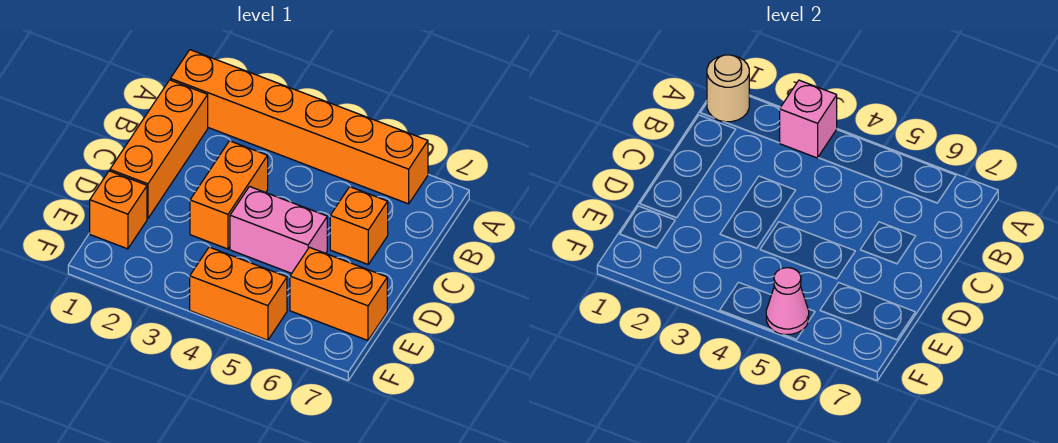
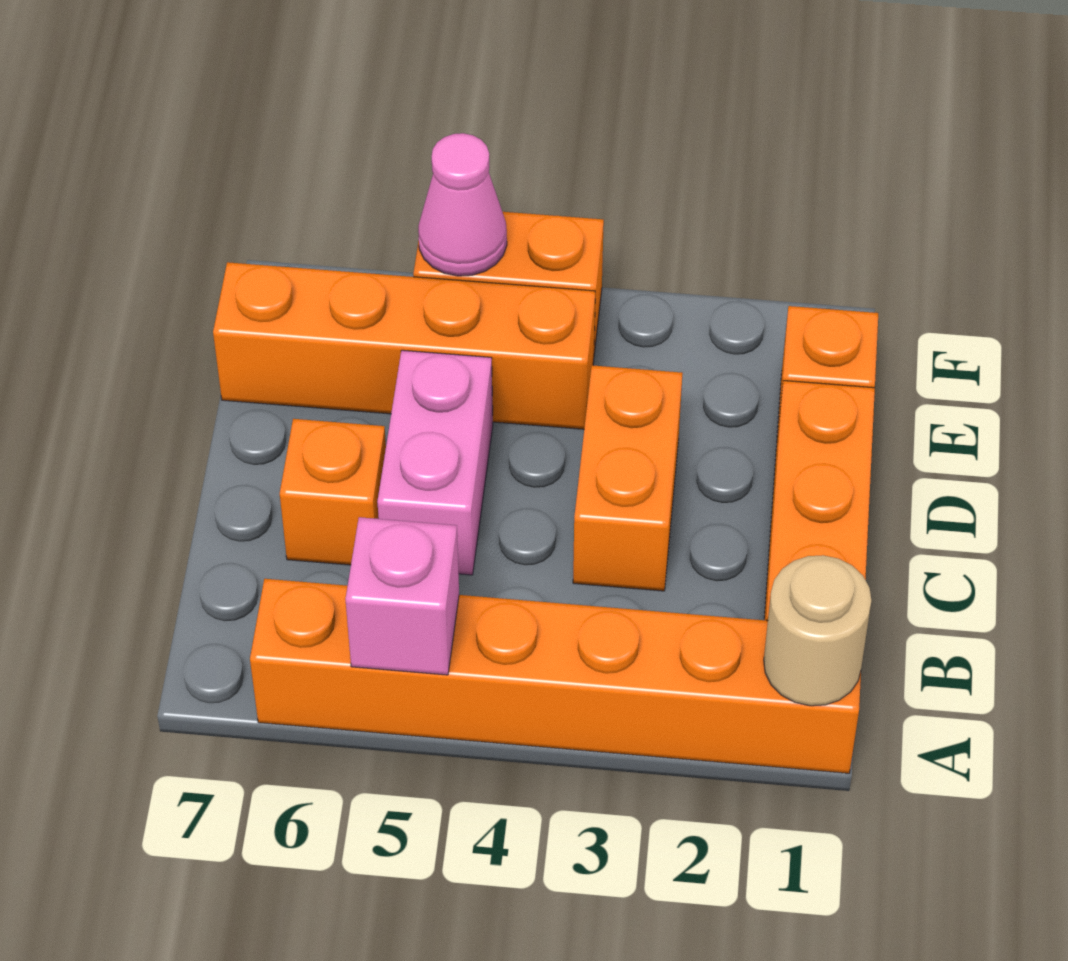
pink 1x1 brick [780,80,837,158] -> pink 1x1 brick moved to [345,517,459,675]
pink 1x2 brick [230,187,327,273] -> pink 1x2 brick turned to [377,350,493,575]
orange 1x2 brick [290,247,387,340] -> orange 1x4 brick [213,262,595,429]

